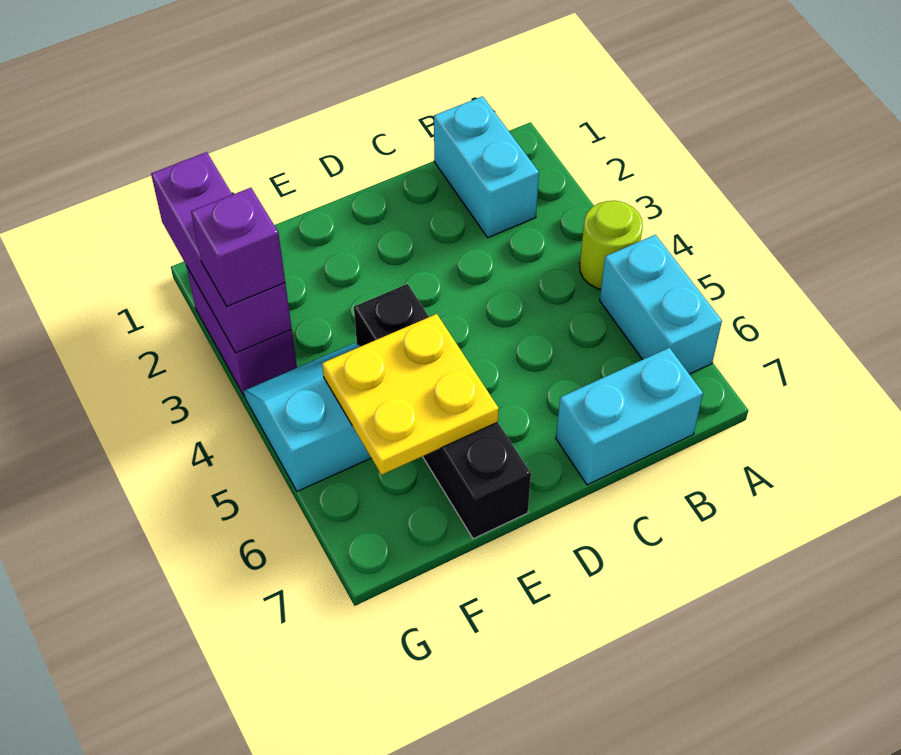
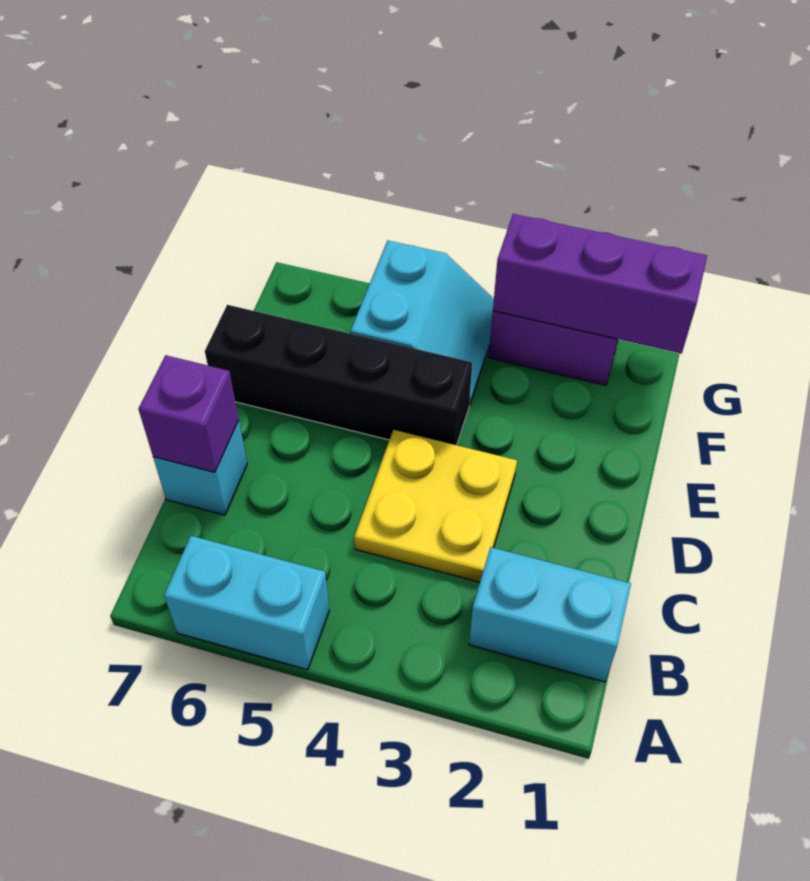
lime 1x1 round brick [580,201,643,289] -> none
cyan 1x2 brick [556,348,703,485] -> cyan 1x1 brick [153,421,247,515]
yellow 2x2 plate [322,314,499,475] -> yellow 2x2 plate moved to [354,430,517,582]
purple 1x1 brick [191,188,285,306] -> purple 1x1 brick moved to [138,355,239,472]

